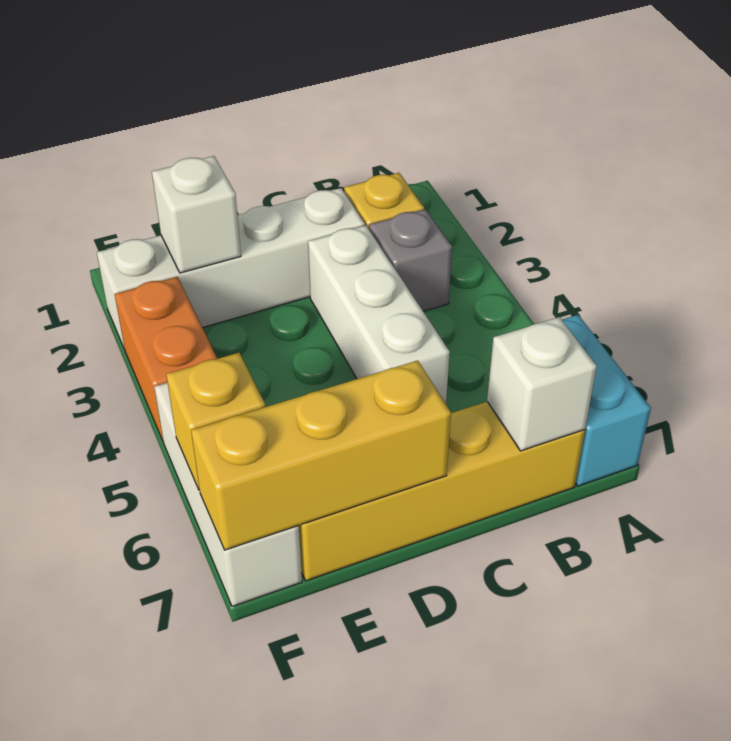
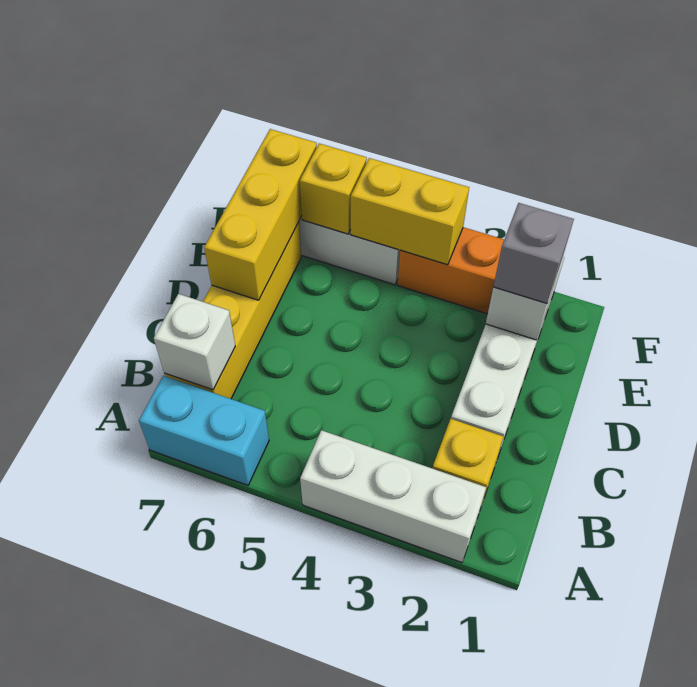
grey 1x1 brick [369,209,452,311] -> grey 1x1 brick moved to [493,203,574,303]
white 1x3 brick [308,225,450,404] -> white 1x3 brick moved to [300,430,486,563]
none -> yellow 1x2 brick [351,158,469,265]

